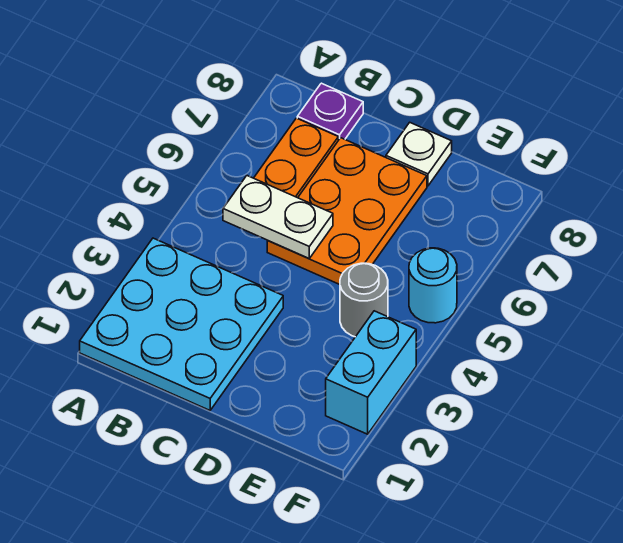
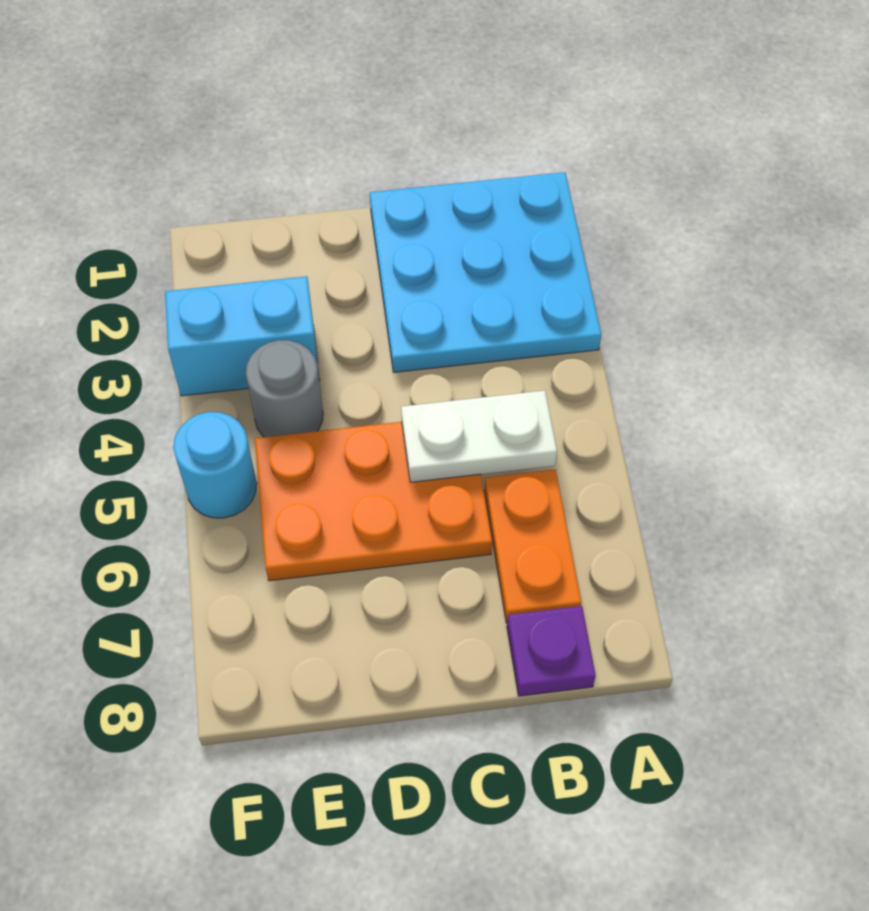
orange 2x3 plate [267,138,427,285] -> orange 2x3 plate turned to [255,422,492,581]
white 1x1 plate [386,122,452,186] -> none
cyan 1x2 brick [326,311,416,434] -> cyan 1x2 brick turned to [165,276,319,396]

